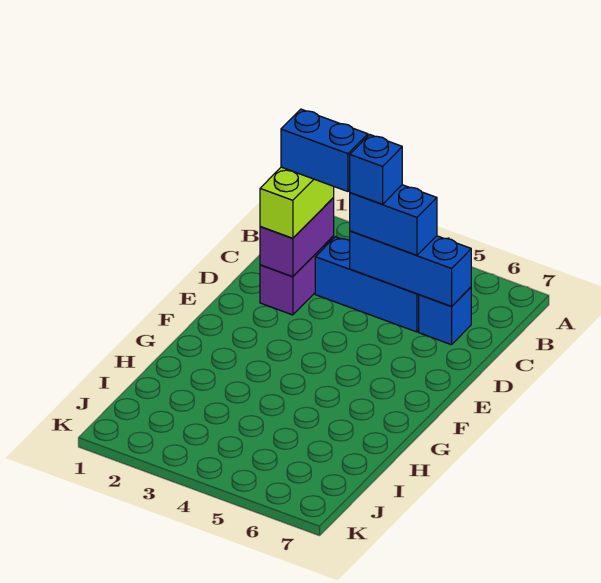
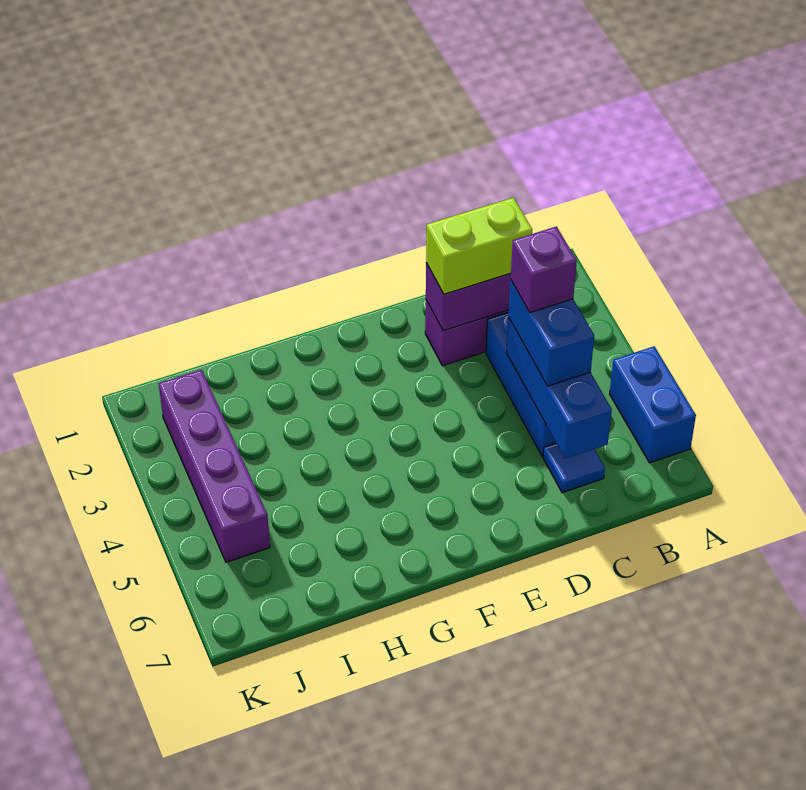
blue 1x2 brick [281,109,368,192] -> blue 1x2 brick moved to [610,346,696,463]
blue 1x1 brick [350,135,402,204] -> purple 1x1 brick [511,227,577,313]
blue 1x1 brick [419,287,471,345] -> blue 1x1 tile [543,443,605,493]
none -> purple 1x4 brick [159,370,270,562]

